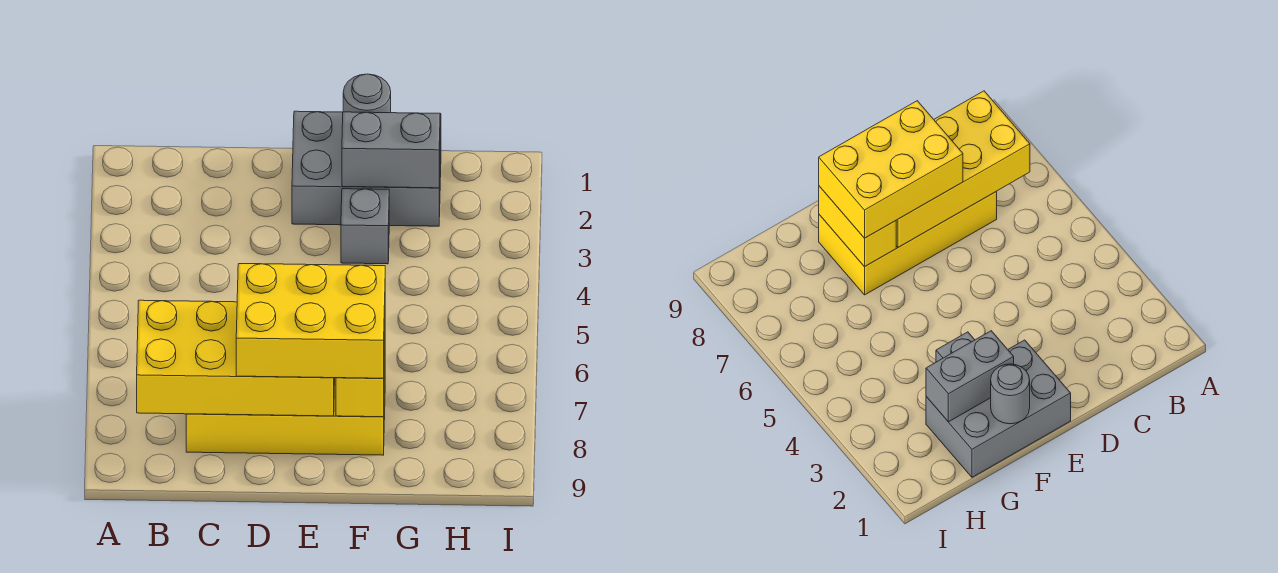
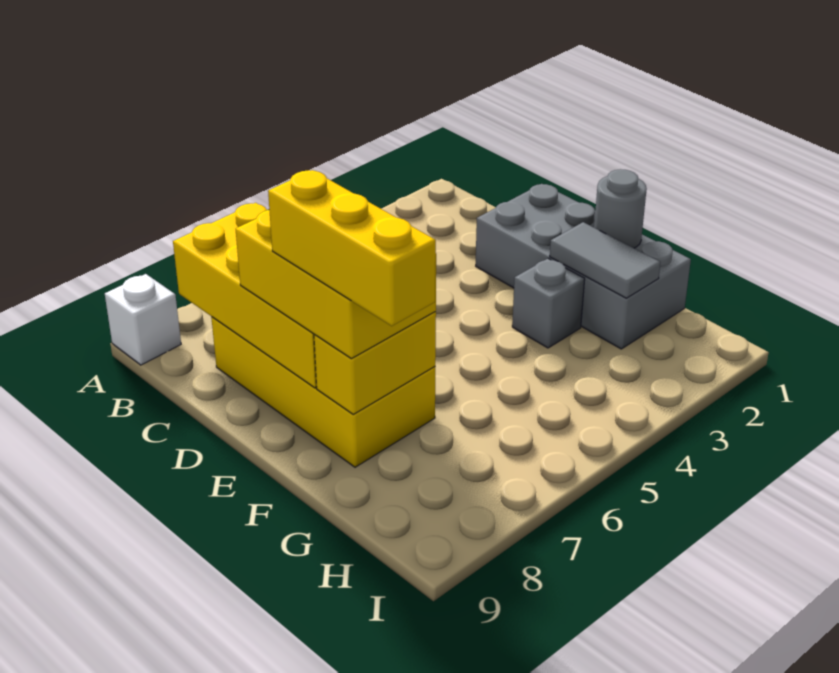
none -> white 1x1 brick [105,274,181,365]
grey 2x3 brick [292,111,441,226] -> grey 2x4 brick [476,184,691,349]
none -> yellow 1x3 brick [268,170,436,326]
grey 1x2 brick [342,112,440,188] -> grey 1x2 tile [550,222,660,298]

